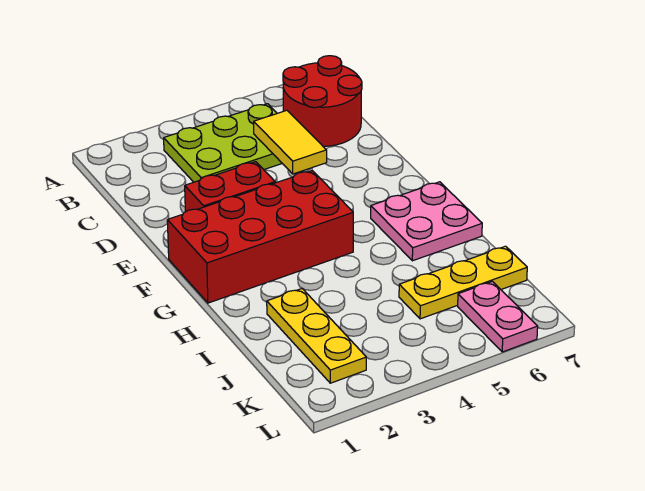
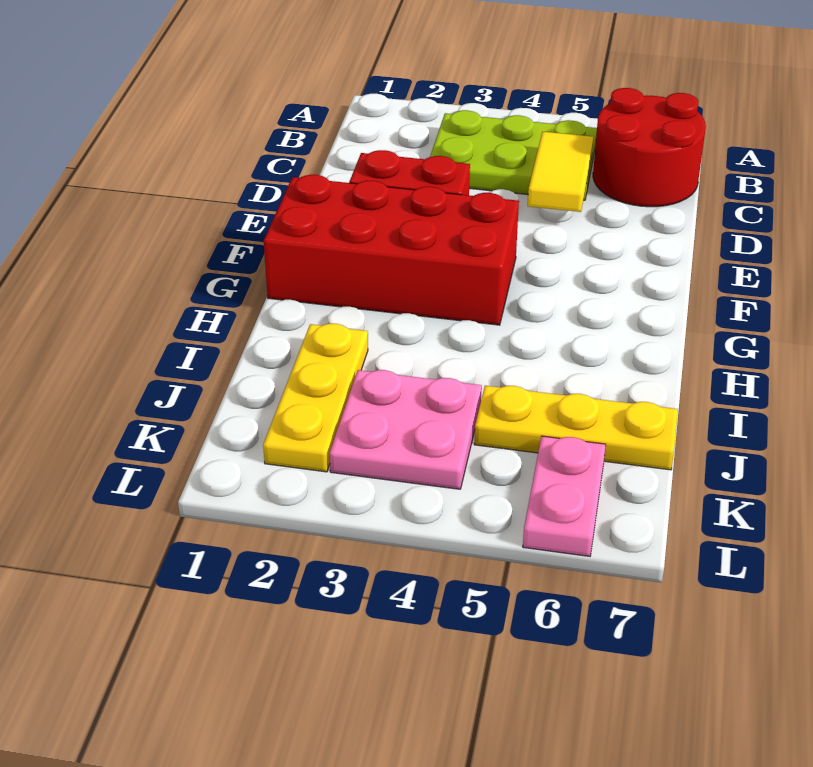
pink 2x2 plate [371,182,482,261] -> pink 2x2 plate moved to [329,370,482,489]

